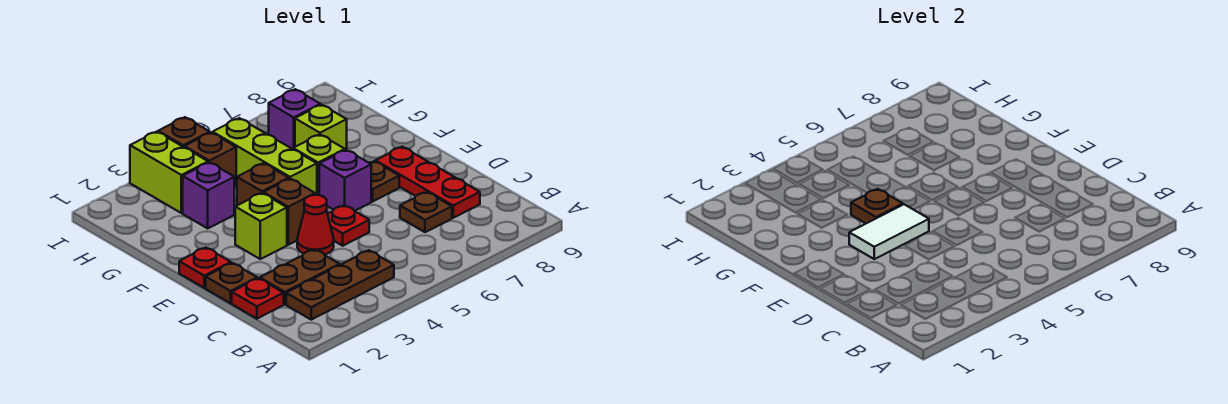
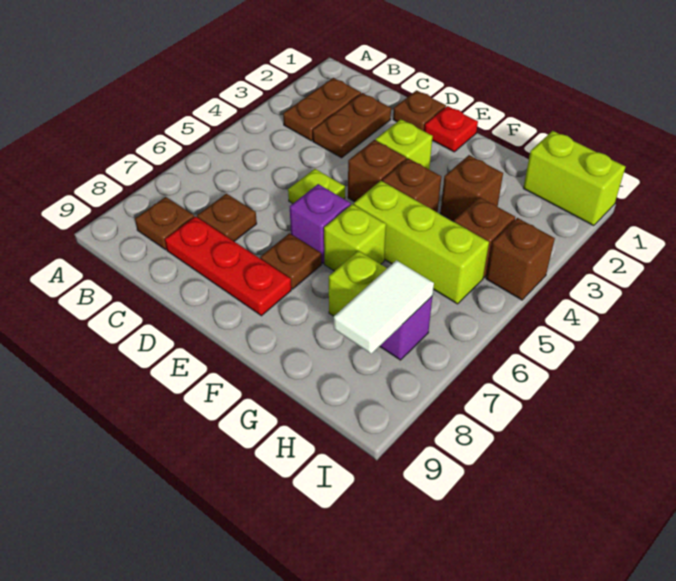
brown 1x3 plate [286,250,394,320] -> brown 1x2 plate [283,78,361,141]
red 1x1 plate [232,278,284,319] -> none
red 1x1 cone [297,195,334,255] -> none
red 1x1 plate [328,205,369,246] -> lime 1x1 plate [288,169,345,204]
white 1x2 tile [849,204,929,259] -> white 1x2 tile moved to [334,260,434,354]
brown 1x1 plate [851,189,903,223] -> brown 1x1 plate moved to [135,197,194,250]
purple 1x1 brick [183,162,234,228] -> brown 1x1 brick [440,155,503,221]
lime 1x2 brick [130,132,208,213] -> lime 1x2 brick moved to [523,131,625,226]

